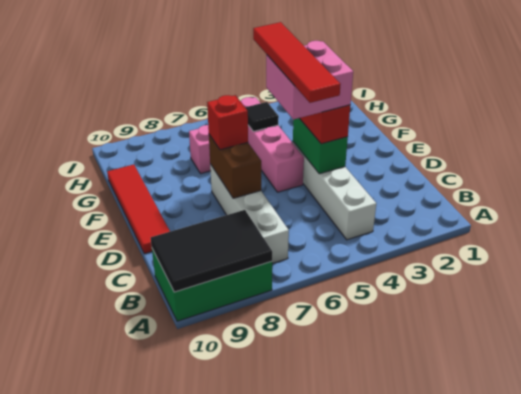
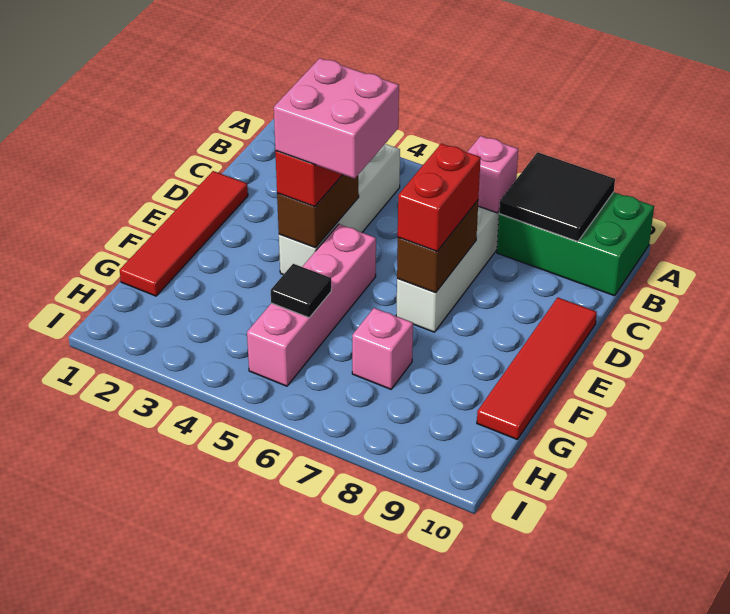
black 2x3 tile [151,210,272,292] -> black 2x2 tile [499,152,615,241]
none -> pink 1x1 brick [468,136,518,213]
red 1x4 tile [253,22,341,103] -> red 1x4 tile moved to [120,171,248,296]
green 1x2 brick [293,118,348,174] -> brown 1x2 brick [277,175,359,248]
red 1x1 brick [207,95,248,150] -> red 1x2 brick [398,144,481,251]

